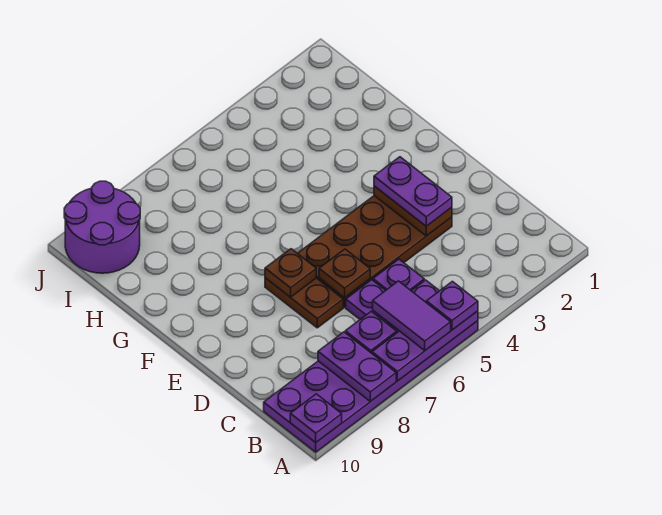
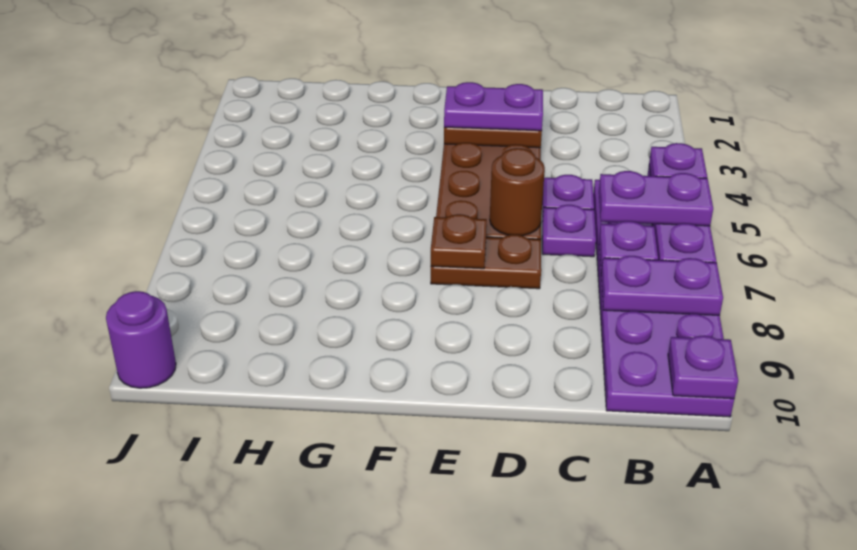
purple 1x2 tile [373,281,451,350] -> purple 1x2 plate [599,171,713,226]
brown 1x1 plate [319,249,370,298] -> brown 1x1 round brick [490,148,545,236]
purple 2x2 round brick [64,181,140,273] -> purple 1x1 round brick [106,291,176,388]

